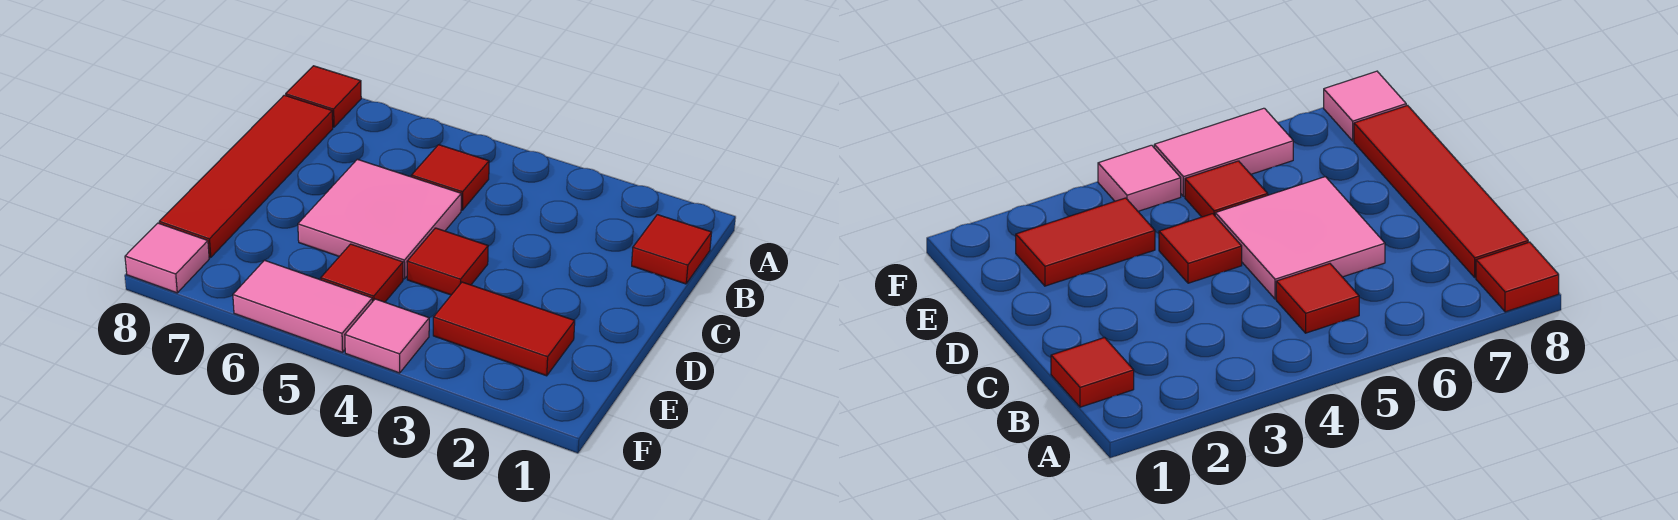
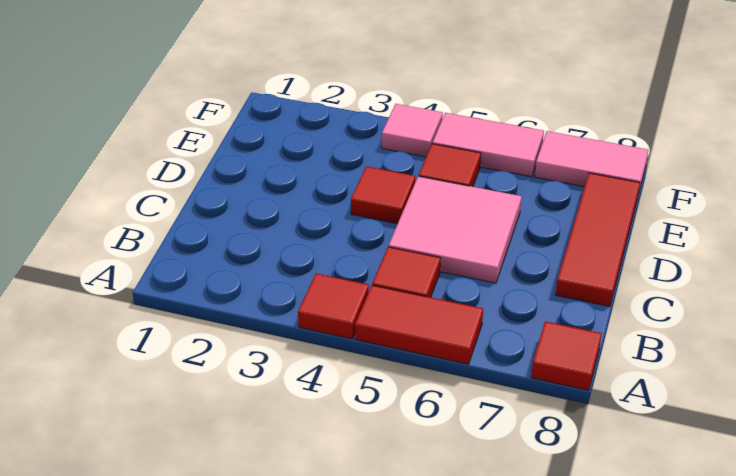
red 1x1 tile [632,215,712,284] -> red 1x1 tile moved to [298,274,369,339]
red 1x4 tile [159,95,333,257] -> red 1x3 tile [556,173,640,306]
red 1x2 tile [433,282,575,376] -> red 1x2 tile moved to [355,285,483,364]
pink 1x1 tile [125,223,209,293] -> pink 1x2 tile [535,131,648,191]

